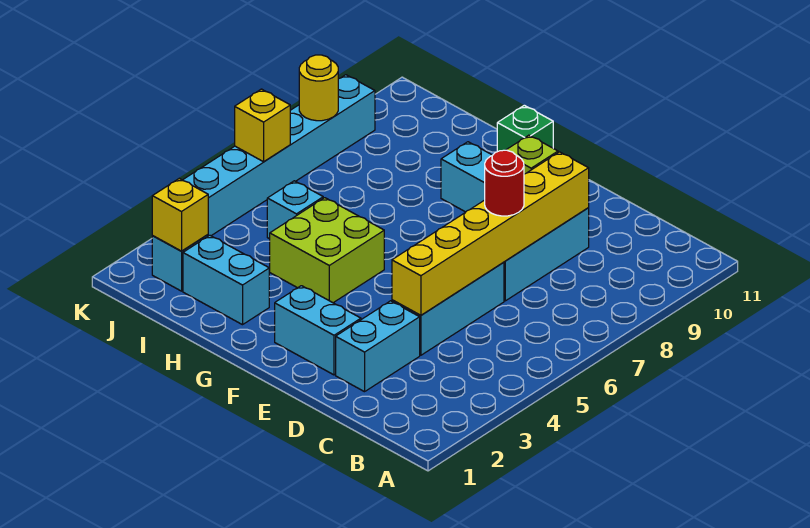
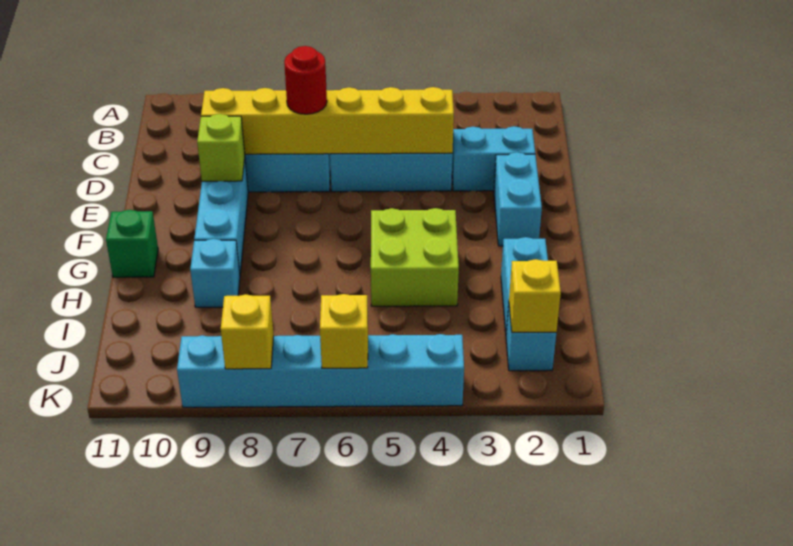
cyan 1x1 brick [267,181,323,239] -> cyan 1x1 brick moved to [190,239,240,307]
yellow 1x1 round brick [299,55,338,121] -> yellow 1x1 brick [221,294,274,369]

